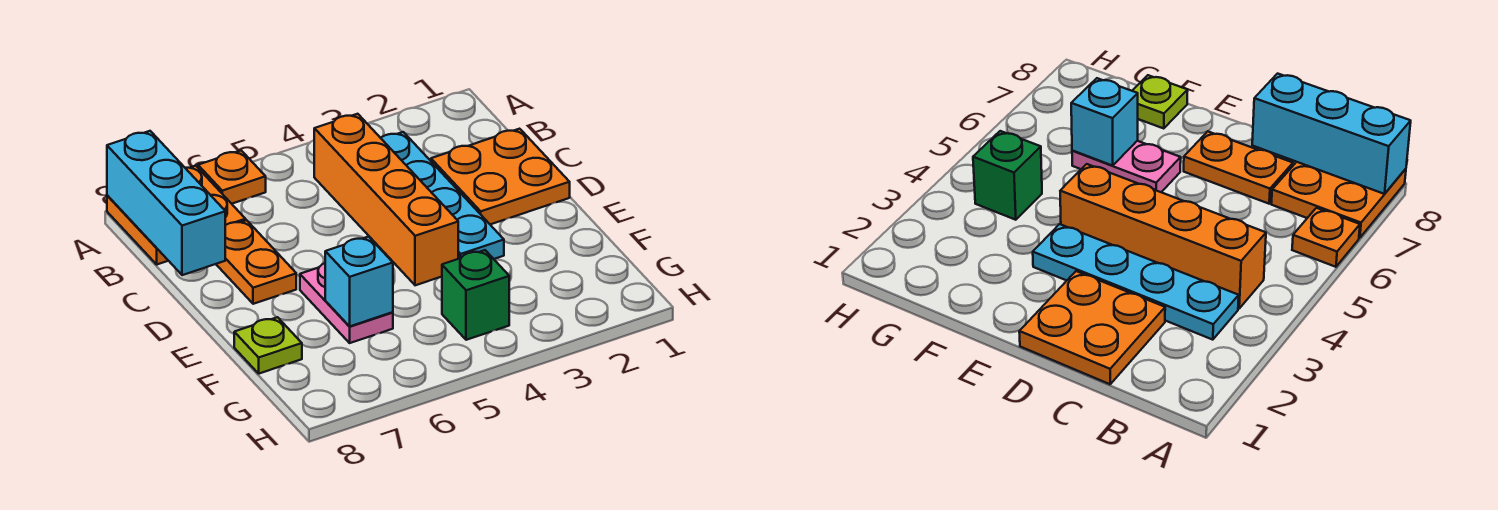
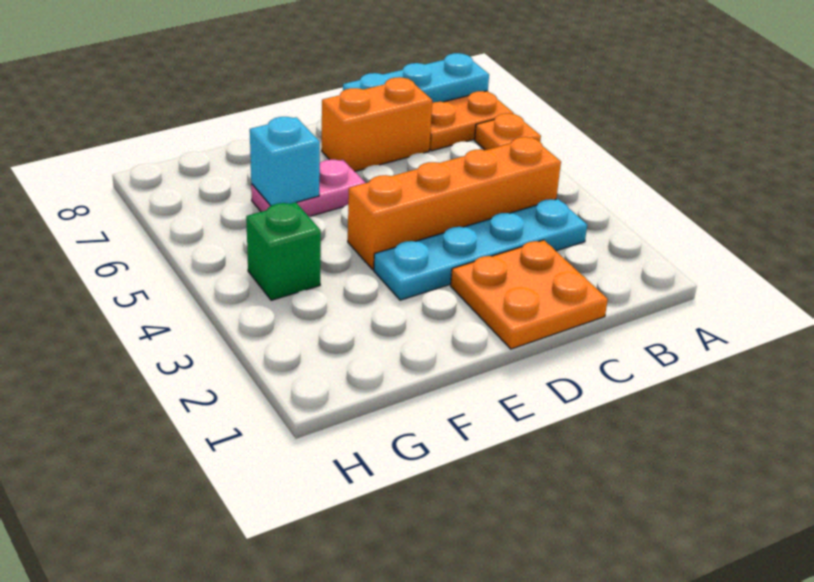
cyan 1x3 brick [107,131,225,275] -> cyan 1x3 plate [343,53,489,103]
orange 1x2 plate [216,220,296,304] -> orange 1x2 brick [322,77,432,171]
lime 1x1 plate [234,317,302,374] -> none

